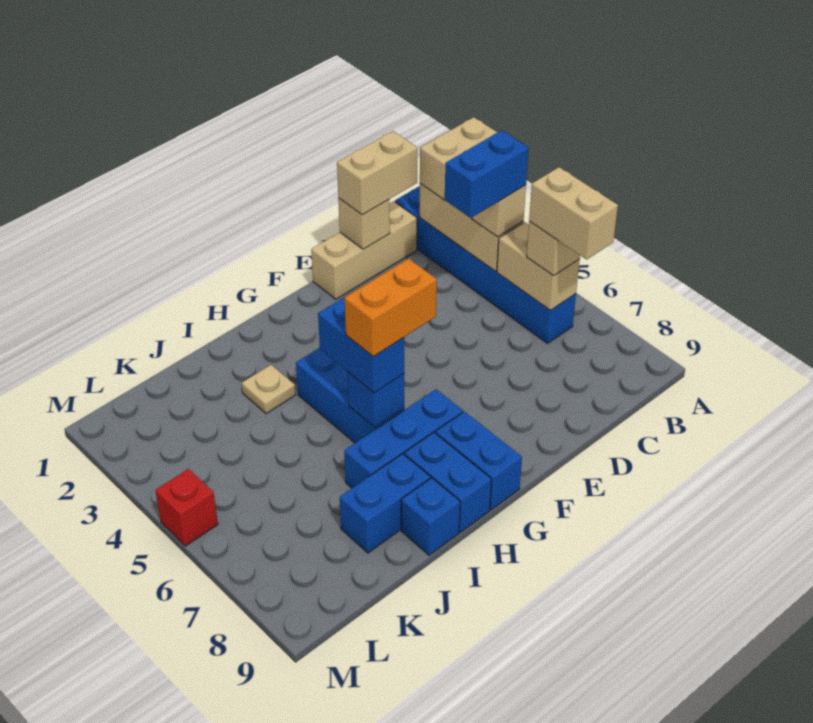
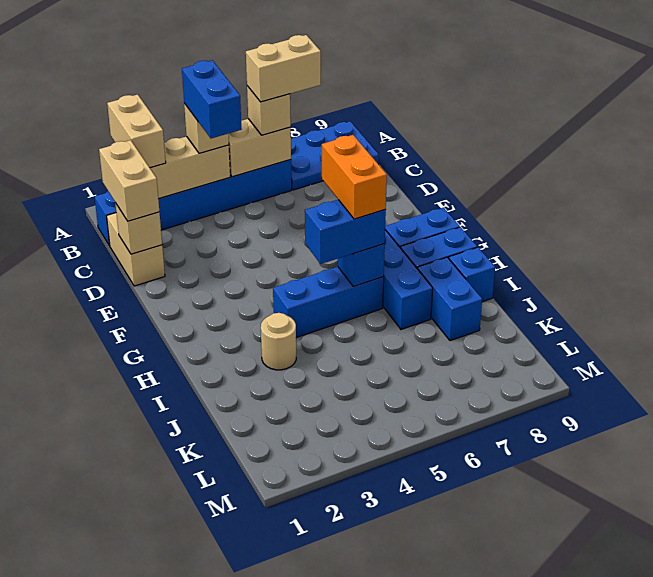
none -> blue 2x3 plate [291,121,379,190]
tan 1x3 brick [311,201,417,299] -> tan 1x2 brick [107,213,165,286]
tan 1x1 plate [242,365,296,414] -> tan 1x1 round brick [261,313,296,370]
red 1x1 brick [155,469,218,546] -> none

